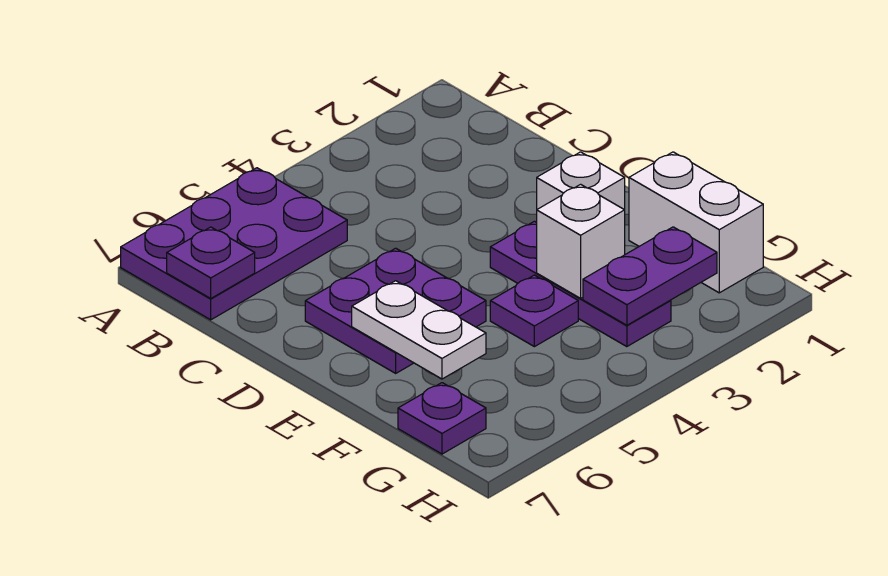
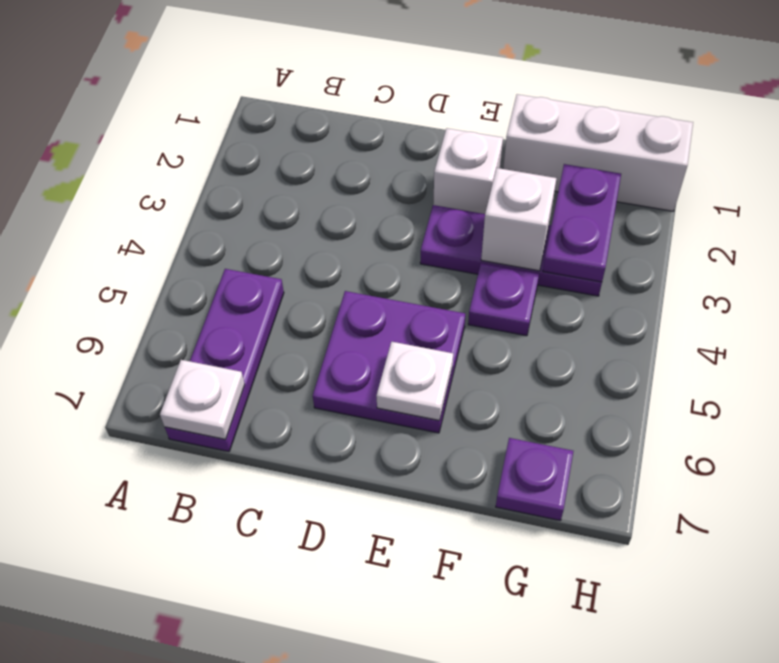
purple 2x3 plate [121,168,347,320] -> purple 1x3 plate [165,269,284,452]
purple 1x1 plate [167,227,255,298] -> white 1x1 plate [160,360,245,439]
white 1x2 plate [352,281,486,379] -> white 1x1 plate [376,342,453,421]
white 1x2 brick [629,152,763,293] -> white 1x3 brick [503,94,693,211]

